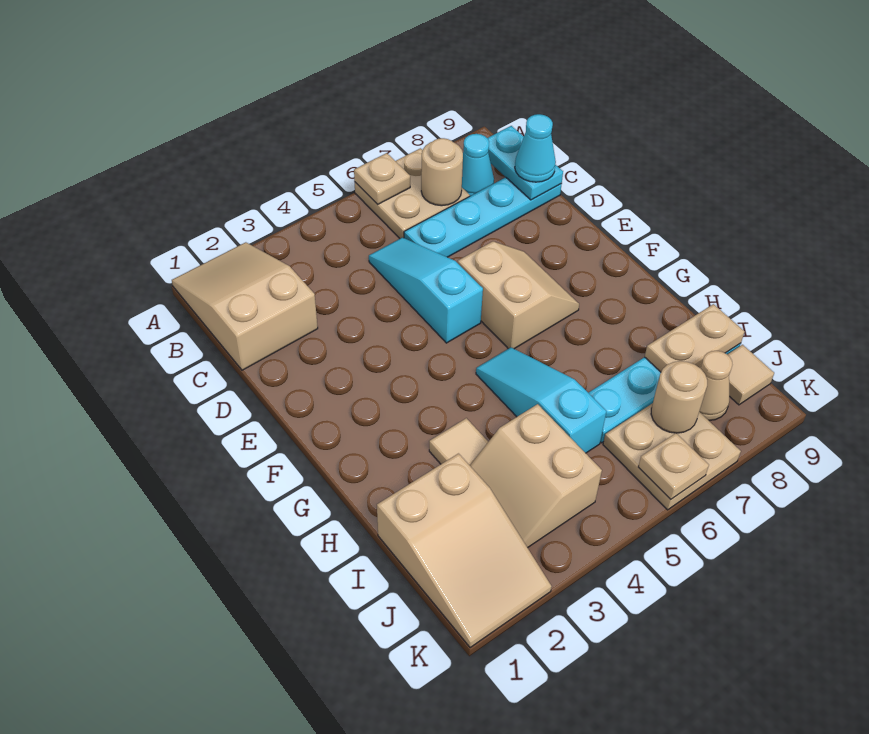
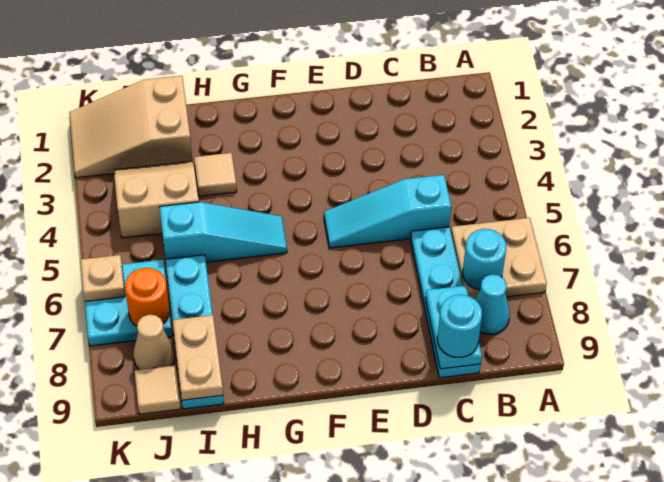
tan 2x3 slope [172,242,318,370] -> none
tan 1x1 plate [354,153,410,204] -> none
tan 1x1 round brick [421,138,463,206] -> cyan 1x1 round brick [463,229,506,290]
cyan 1x2 plate [488,126,563,200] -> cyan 1x2 plate turned to [426,285,482,369]
cyan 1x3 slope [369,238,483,343] -> cyan 1x3 slope turned to [324,175,451,248]
cyan 1x1 cone [515,114,556,182] -> cyan 1x1 round brick [437,295,482,357]
tan 2x2 slope [458,241,579,349] -> none
tan 2x2 plate [603,403,741,510] -> cyan 2x2 plate [85,260,172,346]
tan 1x1 round brick [651,361,707,433] -> orange 1x1 round brick [125,268,169,326]

